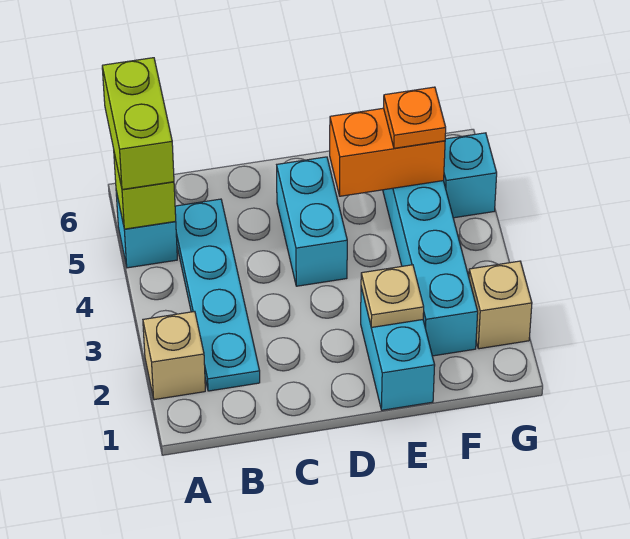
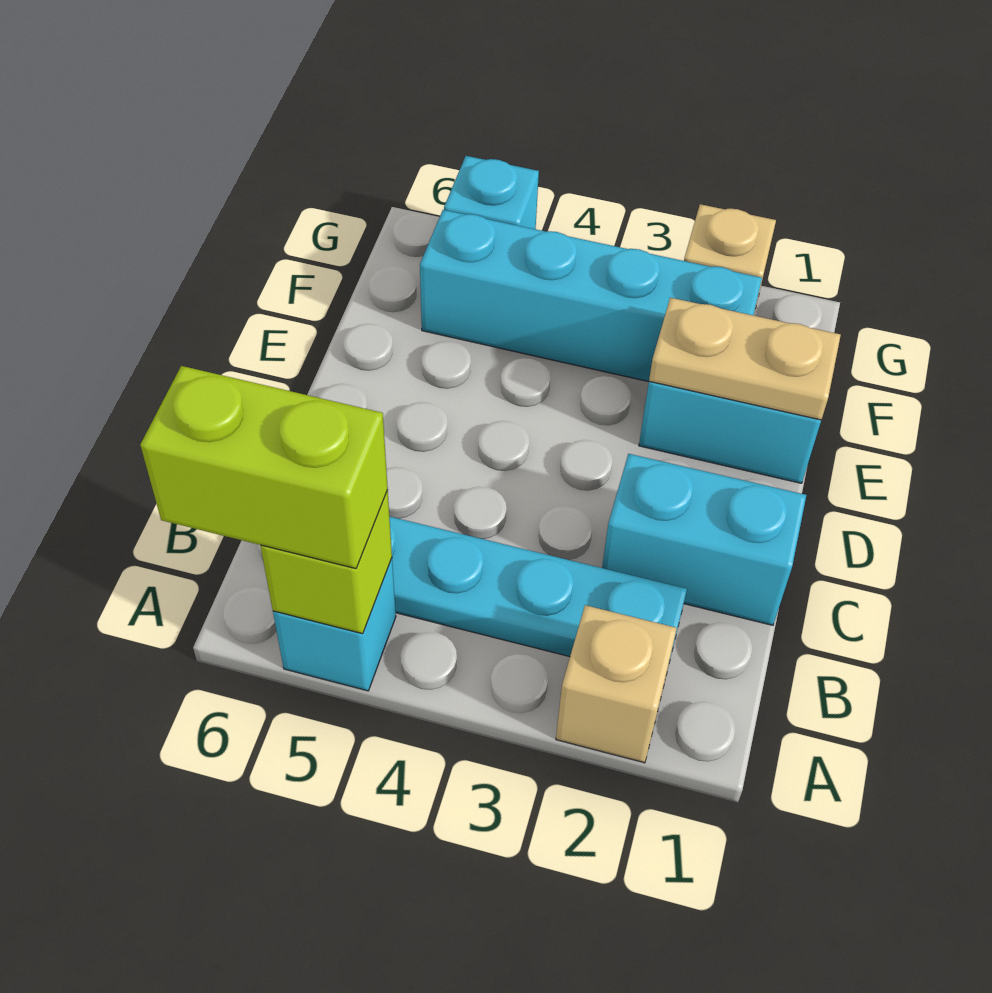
cyan 1x2 brick [277,157,347,286] -> cyan 1x2 brick moved to [602,454,806,625]
tan 1x1 plate [361,265,424,327] -> tan 1x2 plate [649,298,841,420]
orange 1x2 brick [330,108,445,196] -> none
orange 1x1 plate [384,87,446,148] -> none

